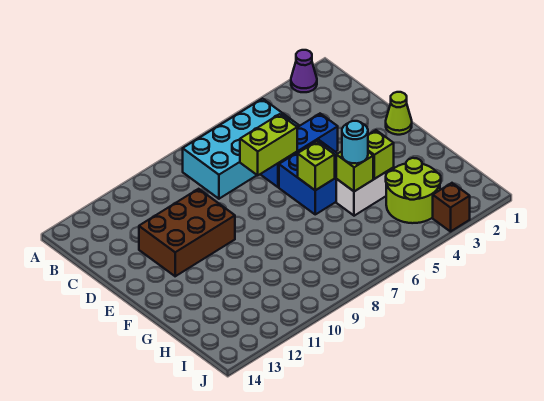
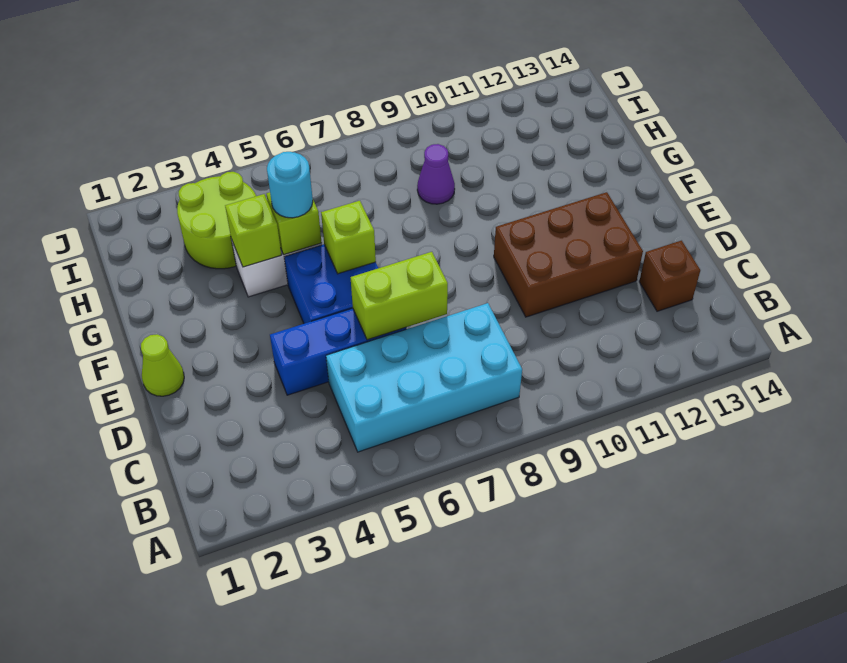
purple 1x1 cone [291,50,317,92] -> purple 1x1 cone moved to [417,144,455,204]
brown 1x1 brick [433,183,470,232] -> brown 1x1 brick moved to [639,241,700,311]

